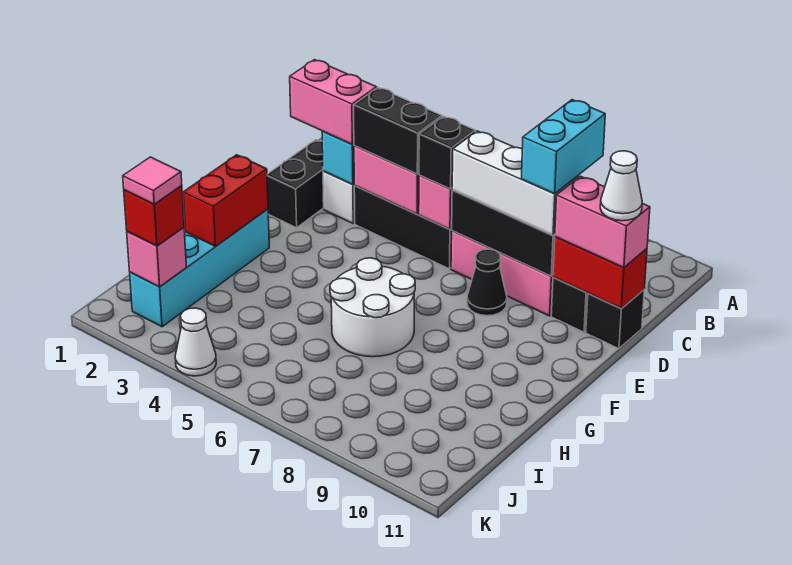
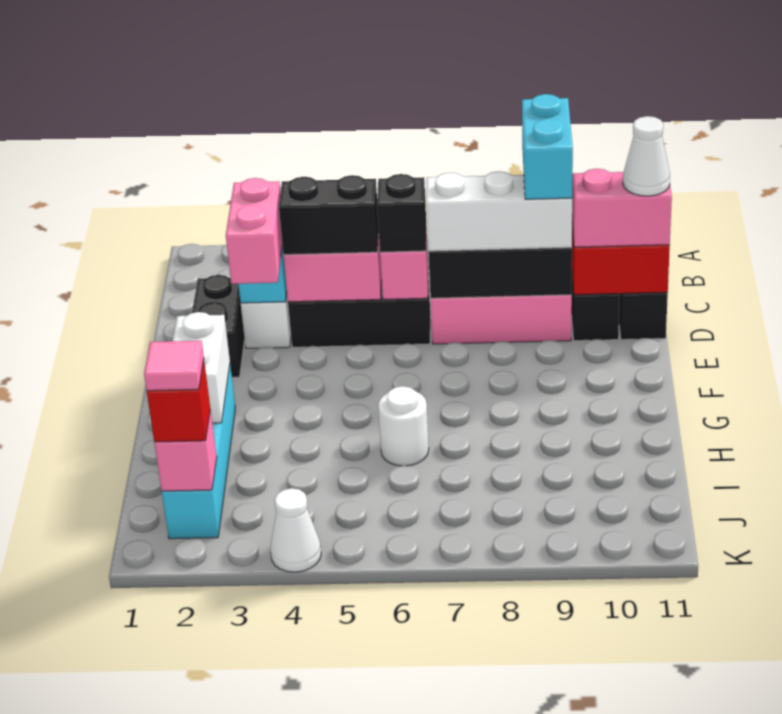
pink 1x2 brick [290,60,377,144] -> pink 1x2 brick turned to [226,178,282,284]
black 1x1 cone [467,249,507,316] -> none
red 1x2 brick [183,155,268,246] -> white 1x2 brick [173,312,230,423]
white 2x2 round brick [330,258,415,357] -> white 1x1 round brick [378,386,429,466]

